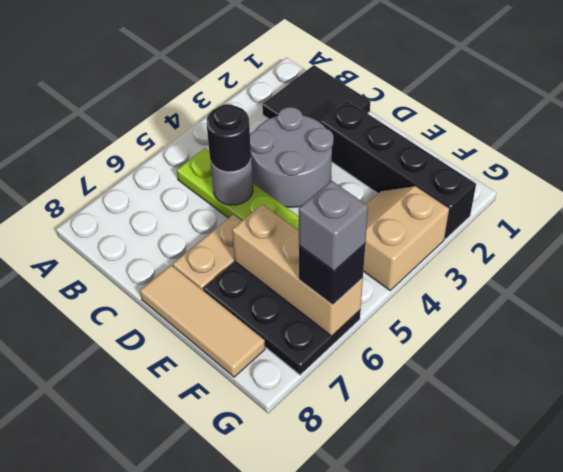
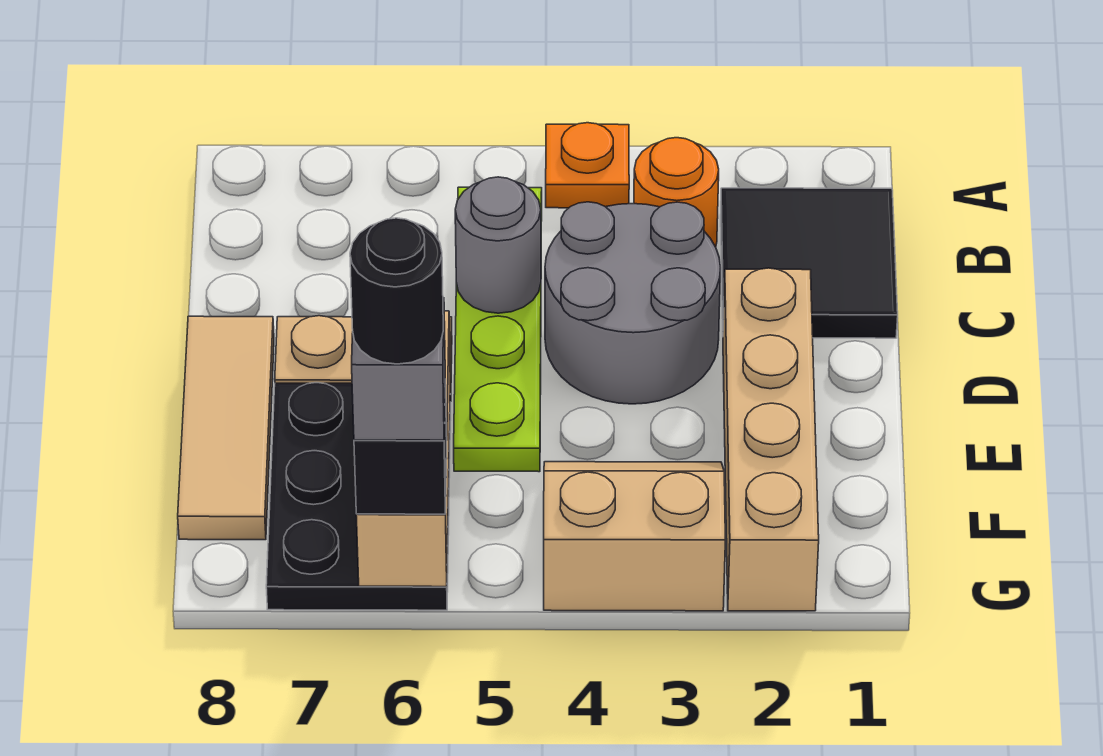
none -> orange 1x1 plate [546,123,629,208]
none -> orange 1x1 round brick [634,138,719,247]
black 1x1 round brick [206,104,251,172] -> black 1x1 round brick moved to [350,218,443,364]
black 1x4 brick [321,101,476,239] -> tan 1x4 brick [723,268,819,611]

